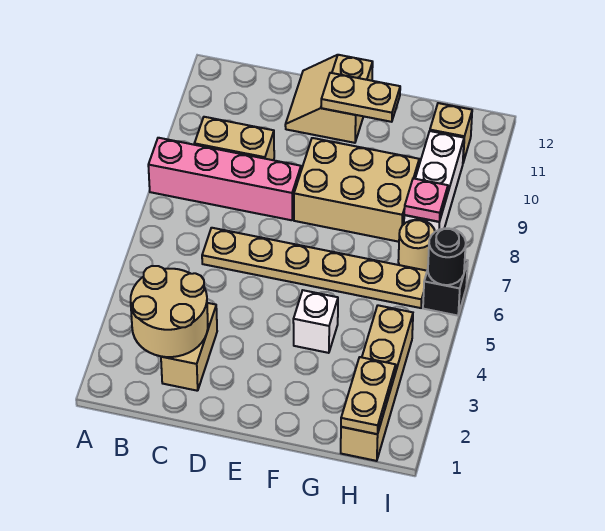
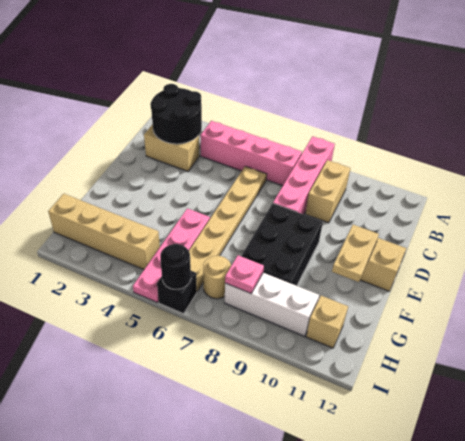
tan 2x2 round brick [131,266,208,357] -> black 2x2 round brick [150,84,202,144]
none -> pink 1x4 brick [200,121,302,186]
tan 2x3 brick [294,138,419,242] -> black 2x3 brick [241,203,323,286]
white 1x1 brick [293,290,338,353] -> none
none -> pink 1x4 plate [133,208,210,303]
tan 1x2 plate [341,357,396,434] -> none

